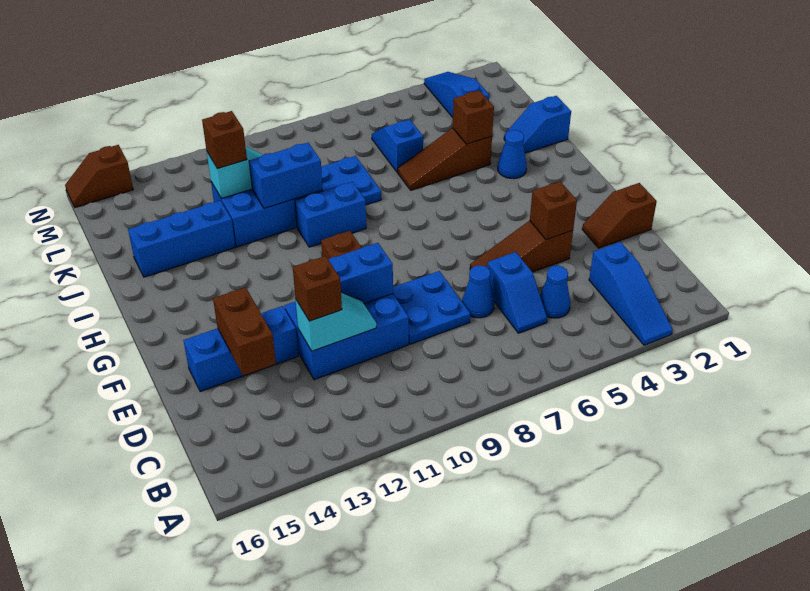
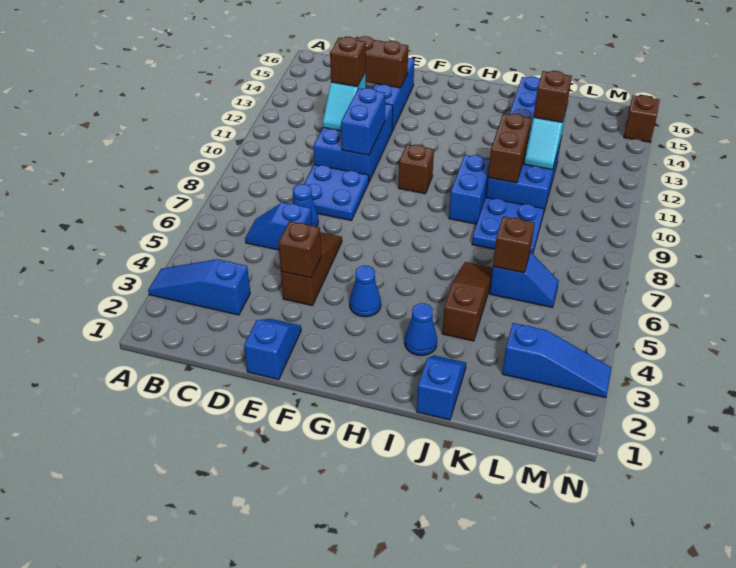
blue 1x1 cone [540,266,570,318] -> blue 1x1 cone moved to [350,266,381,317]
brown 1x2 slope [582,183,657,248] -> blue 1x2 slope [244,319,301,380]
brown 1x1 brick [453,90,494,144] -> brown 1x1 brick moved to [493,217,535,273]
blue 1x2 brick [249,143,323,208] -> brown 1x2 brick [488,113,532,183]

